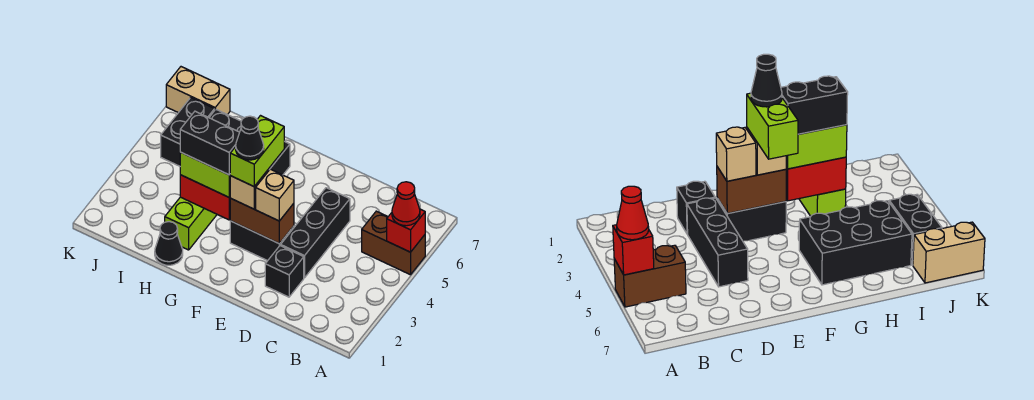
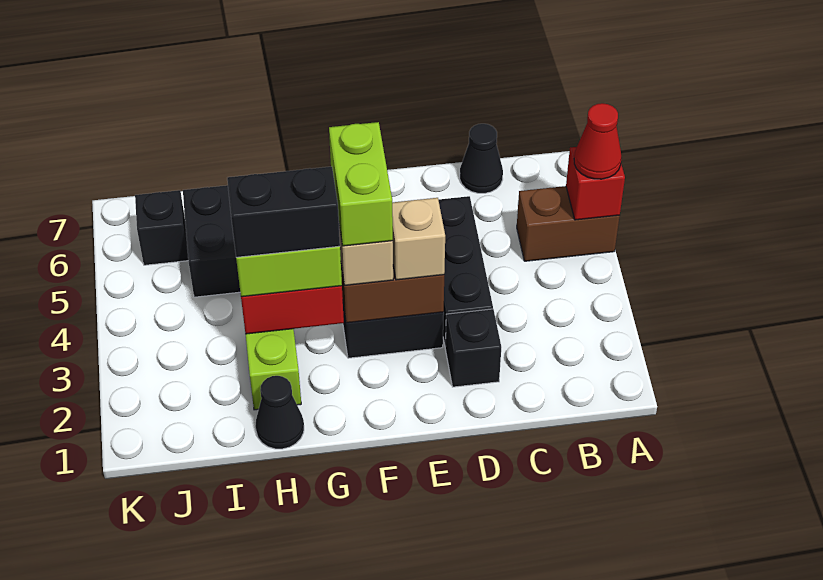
black 1x1 cone [236,116,264,160] -> black 1x1 cone moved to [460,124,503,193]
black 1x2 brick [161,98,215,166] -> black 1x1 brick [135,190,188,265]
tan 1x2 brick [166,67,230,115] -> none

